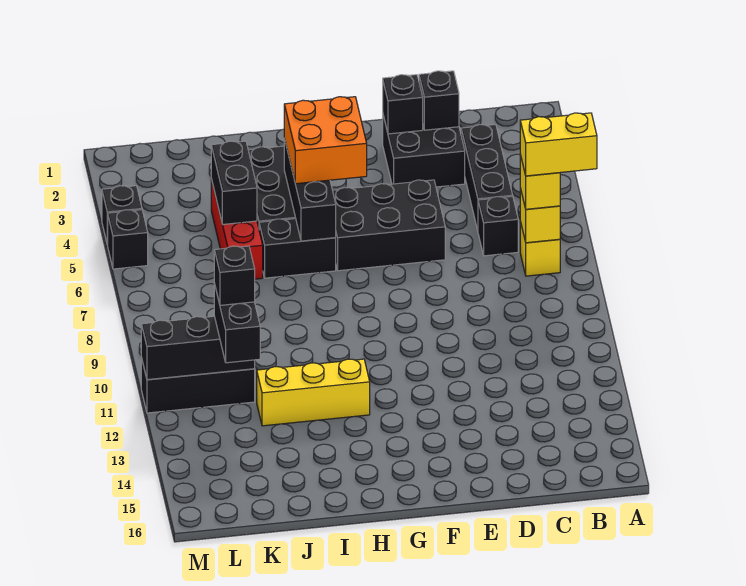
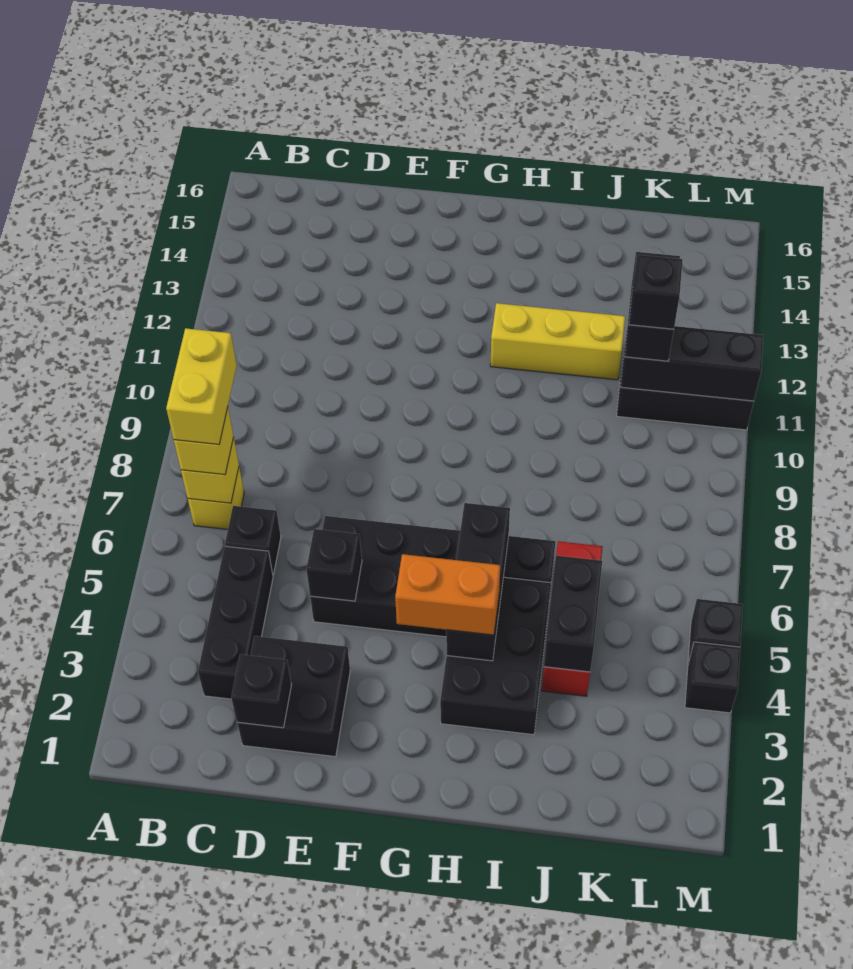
yellow 1x2 brick [520,113,597,176] -> yellow 1x2 brick turned to [166,328,237,444]
black 1x1 brick [383,75,423,134] -> black 1x1 brick moved to [306,529,362,601]
orange 2x2 brick [284,97,367,184] -> orange 1x2 brick [395,554,500,635]

